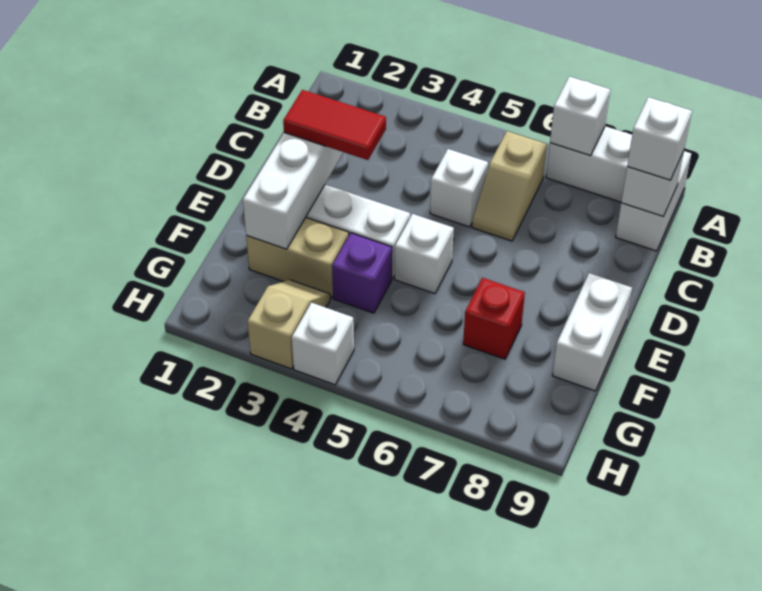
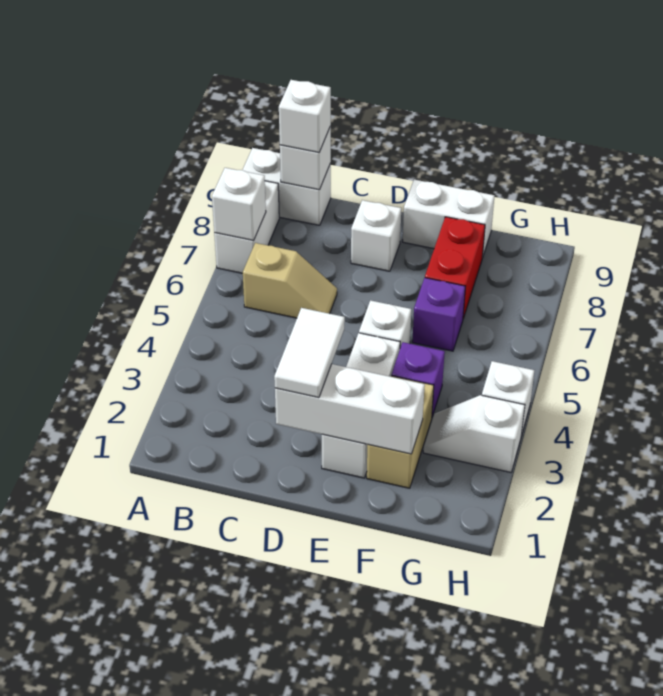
white 1x1 brick [430,149,488,227] -> white 1x1 brick moved to [351,200,401,271]
red 1x2 tile [283,90,386,160] -> white 1x2 tile [274,308,345,398]
none -> purple 1x1 brick [412,278,465,351]
red 1x1 brick [463,278,525,359] -> red 1x2 brick [425,217,485,318]
tan 1x2 slope [247,280,330,369] -> white 1x2 slope [423,395,525,472]

